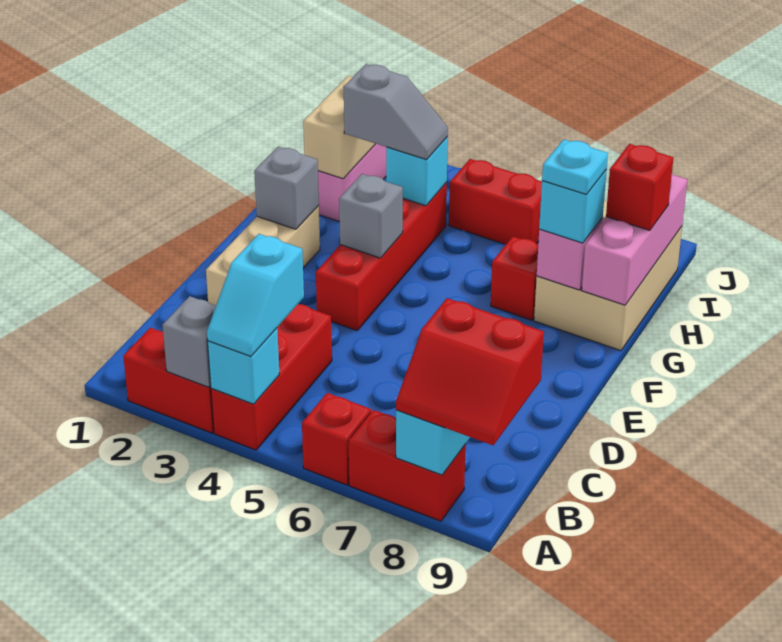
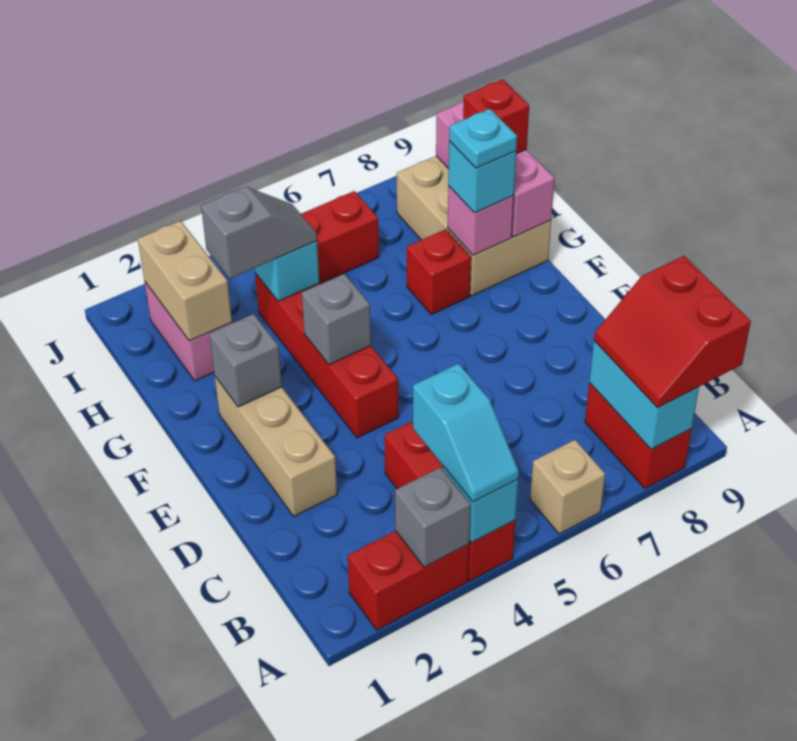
red 1x1 brick [302,393,371,485] -> tan 1x1 brick [530,440,605,534]
red 1x2 brick [349,410,466,521] -> red 1x2 brick turned to [585,383,691,489]
red 2x2 slope [396,298,544,445] -> red 2x2 slope turned to [594,256,751,408]

